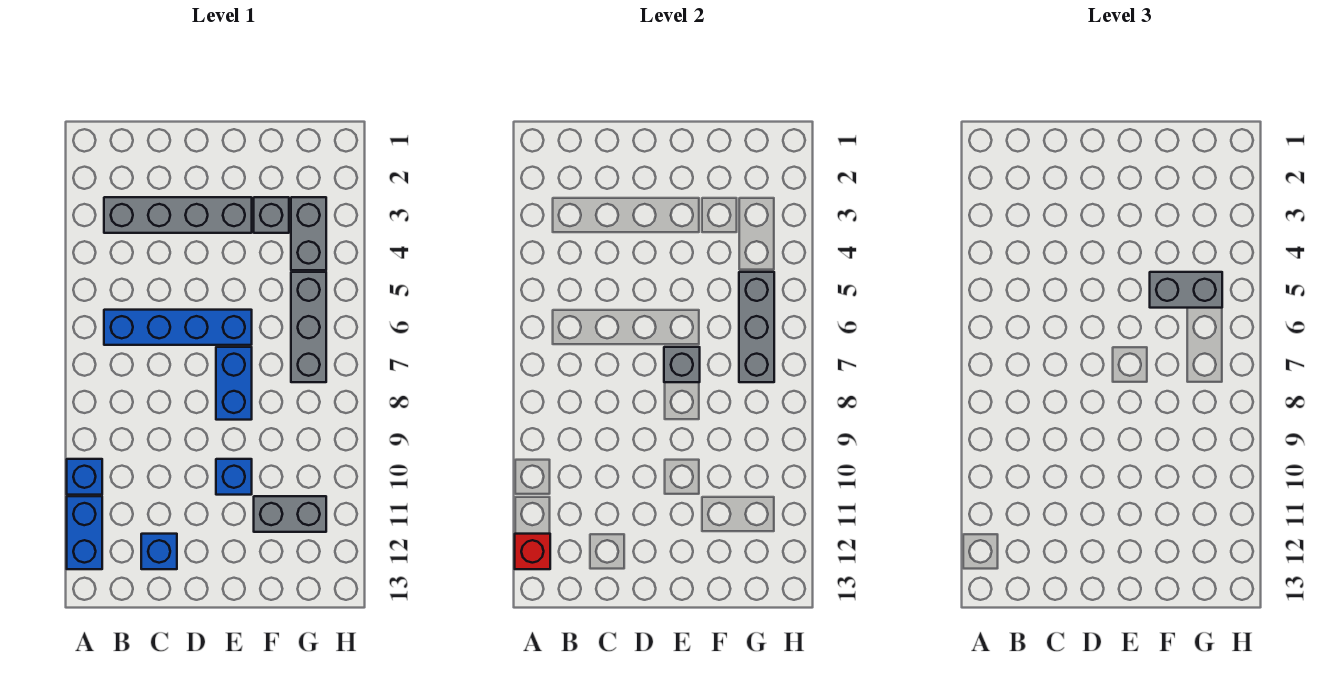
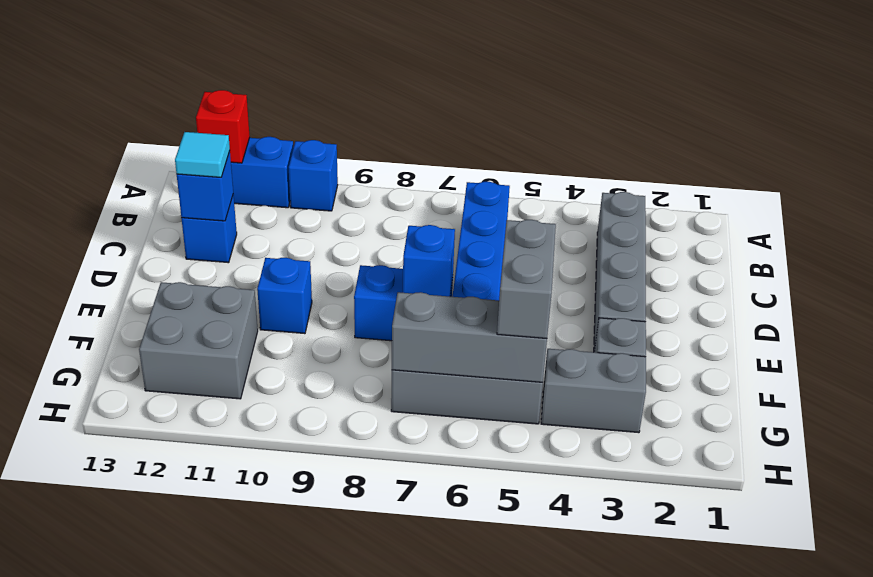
none -> blue 1x1 brick [177,151,233,221]
none -> cyan 1x1 tile [175,132,230,177]
grey 1x1 brick [664,347,700,382] -> blue 1x1 brick [403,225,455,296]
grey 1x2 brick [254,496,326,532] -> grey 2x2 brick [139,282,258,399]

